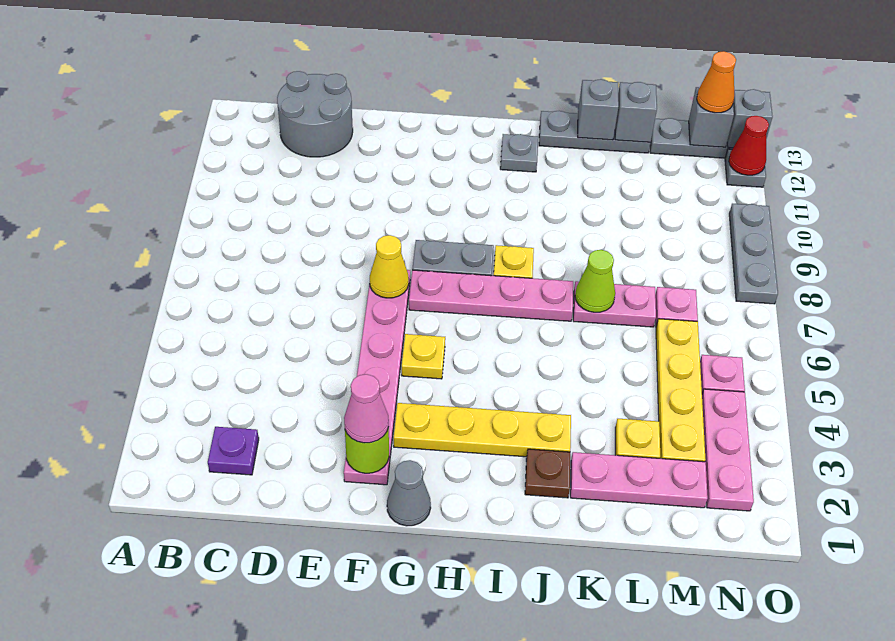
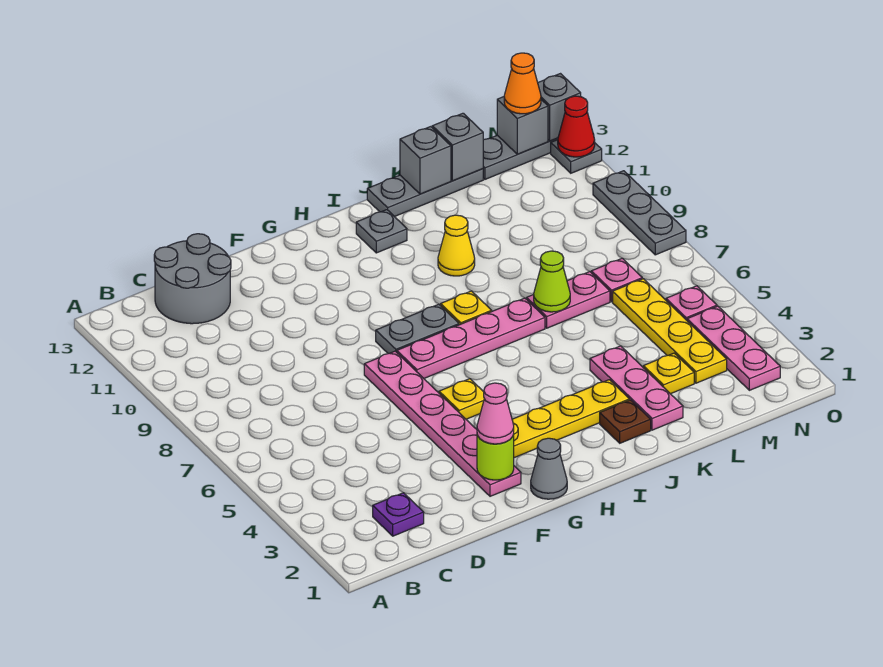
yellow 1x1 cone [370,235,409,298] -> yellow 1x1 cone moved to [438,215,475,276]
pink 1x3 plate [570,452,708,508] -> pink 1x3 plate turned to [590,346,683,430]

